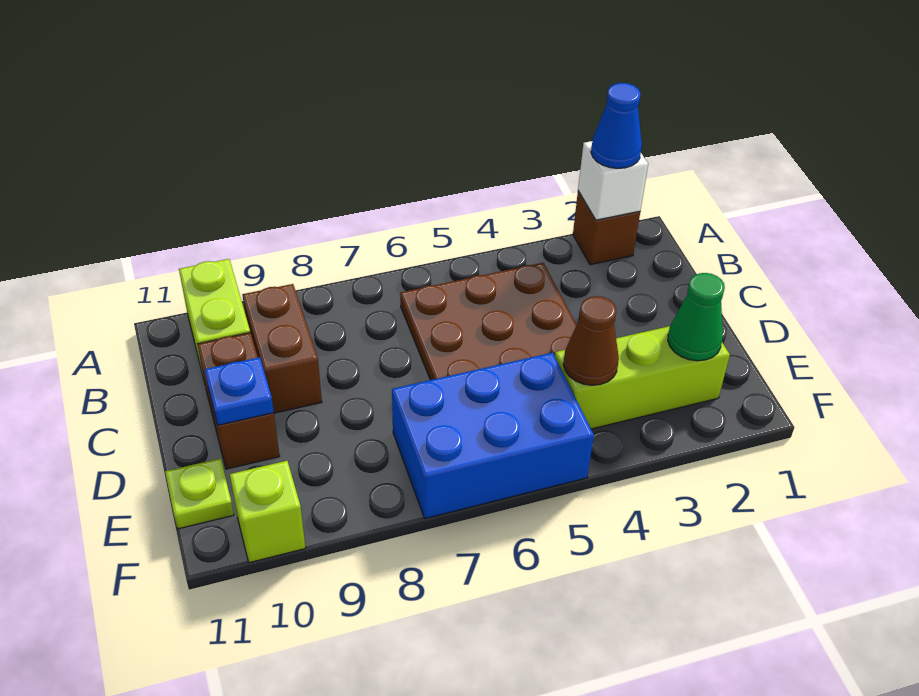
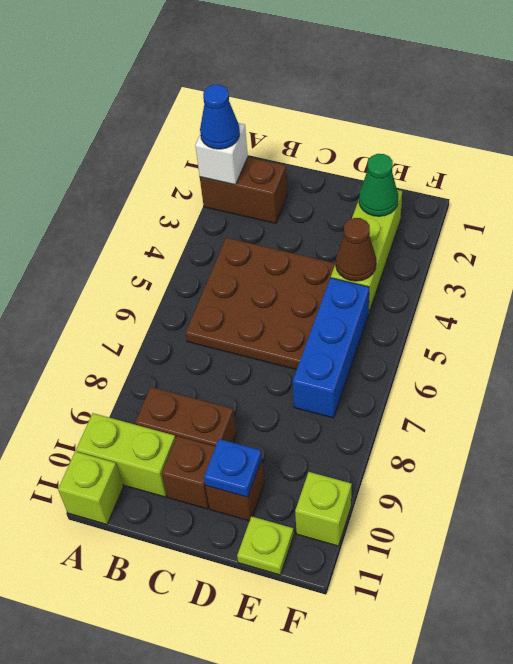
brown 1x1 brick [573,191,640,265] -> brown 1x2 brick [200,157,287,224]
none -> lime 1x1 brick [58,452,123,524]
blue 2x3 brick [392,353,594,519] -> blue 1x3 brick [293,278,369,418]

